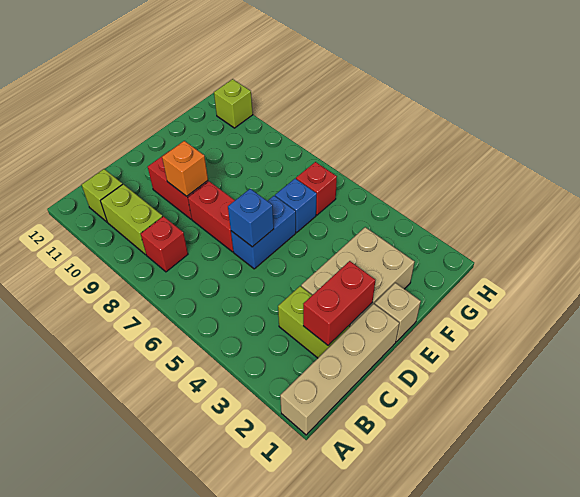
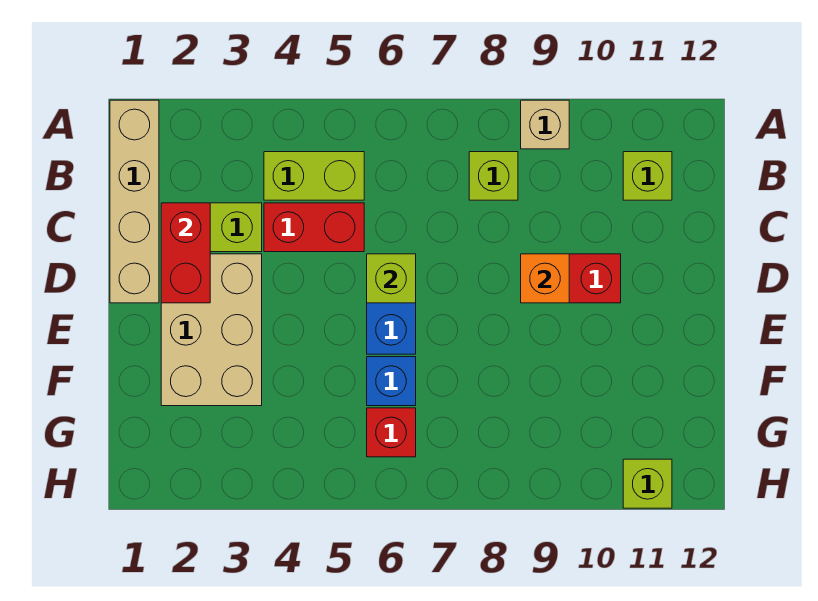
red 1x1 brick [141,216,188,272] -> lime 1x1 brick [469,152,518,200]
lime 1x2 brick [101,184,163,255] -> lime 1x2 brick moved to [264,152,364,200]
blue 1x1 brick [228,189,274,247] -> lime 1x1 brick [367,254,416,303]
red 1x2 brick [188,181,235,252] -> red 1x2 brick moved to [264,203,364,252]
tan 1x1 brick [375,283,421,342] -> tan 1x1 brick moved to [521,100,569,149]

